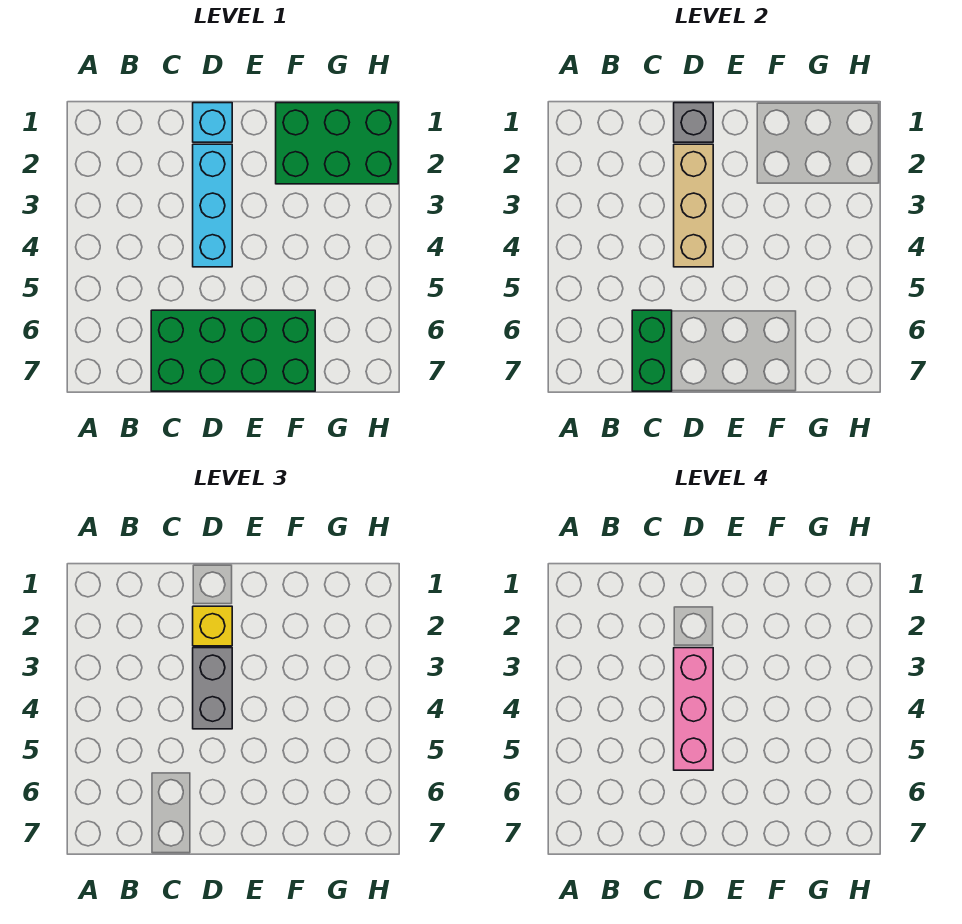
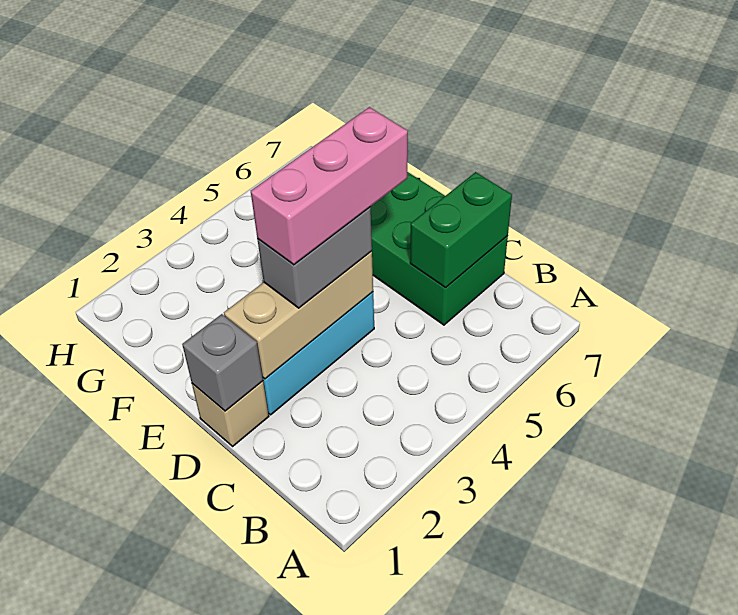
cyan 1x1 brick [193,103,232,142] -> tan 1x1 brick [192,381,269,446]
yellow 1x1 brick [193,606,232,646] -> none
green 2x3 brick [276,103,398,184] -> none

